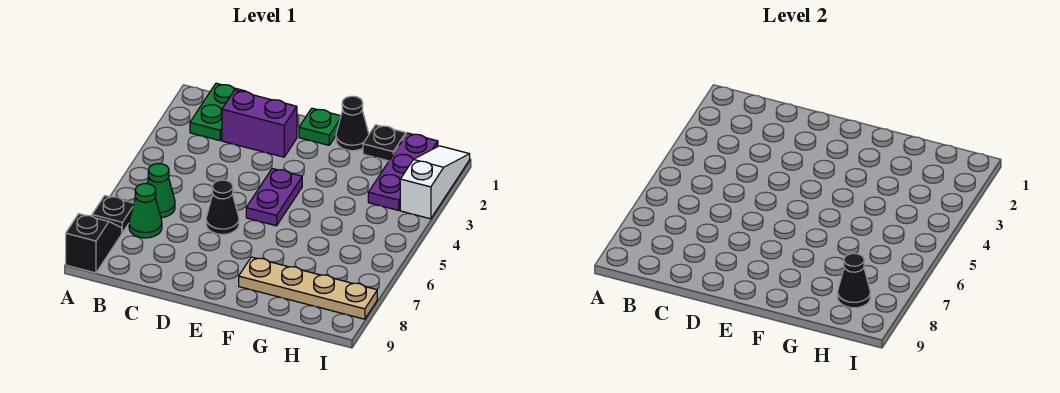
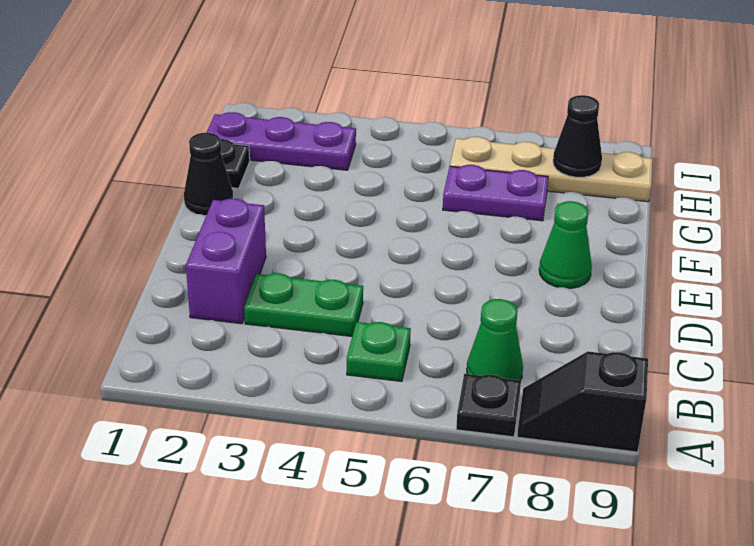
green 1x2 plate [190,83,246,141] -> green 1x2 plate moved to [244,273,363,336]
green 1x1 cone [147,164,175,218] -> green 1x1 cone moved to [539,201,592,288]
black 1x1 cone [206,180,239,234] -> none
green 1x1 plate [299,108,341,145] -> green 1x1 plate moved to [347,322,411,381]
purple 1x2 plate [246,169,302,226] -> purple 1x2 plate moved to [443,165,548,221]
tan 1x4 plate [239,257,377,319] -> tan 1x4 plate turned to [450,137,653,202]
white 1x3 slope [400,146,470,219] -> none

